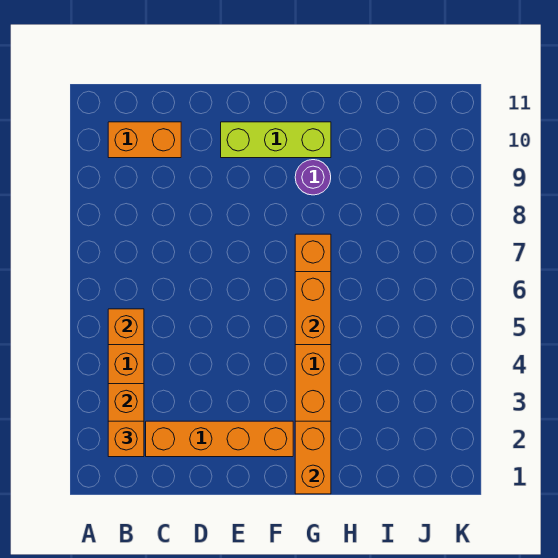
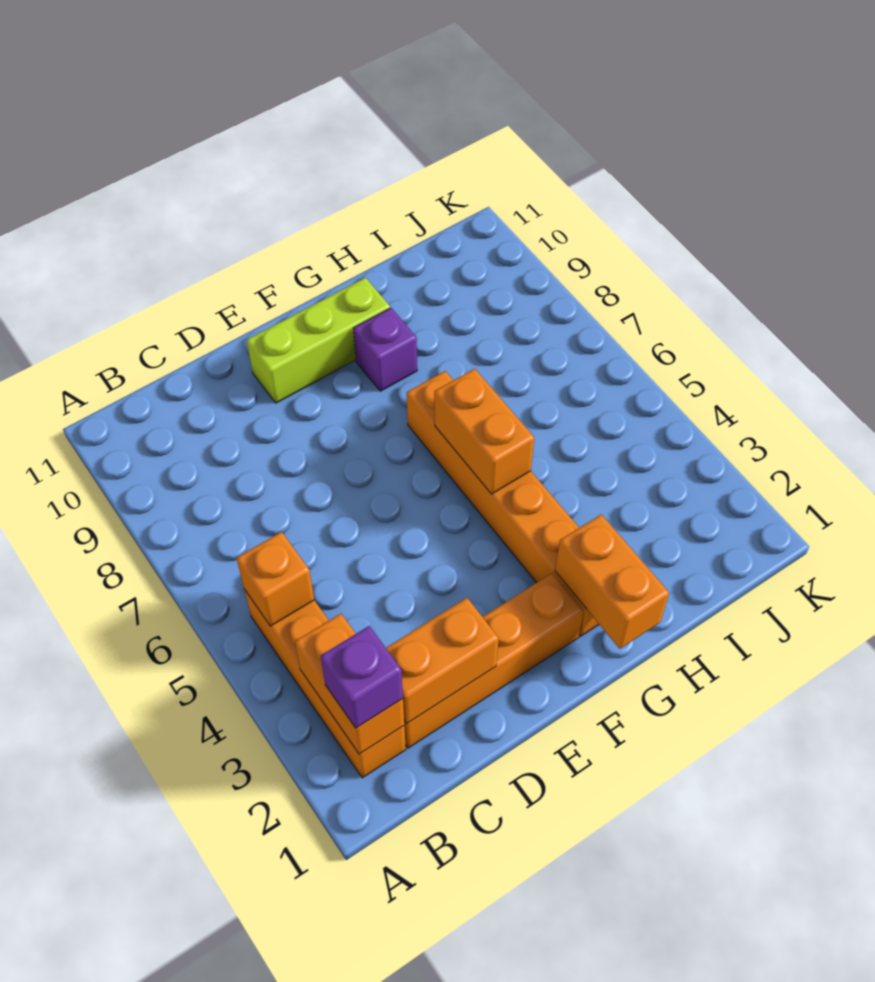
orange 1x1 brick [108,421,144,457] -> purple 1x1 brick [321,626,403,728]
orange 1x2 brick [108,122,181,158] -> orange 1x2 brick moved to [386,598,499,723]
purple 1x1 round brick [295,160,331,195] -> purple 1x1 brick [353,308,417,391]

